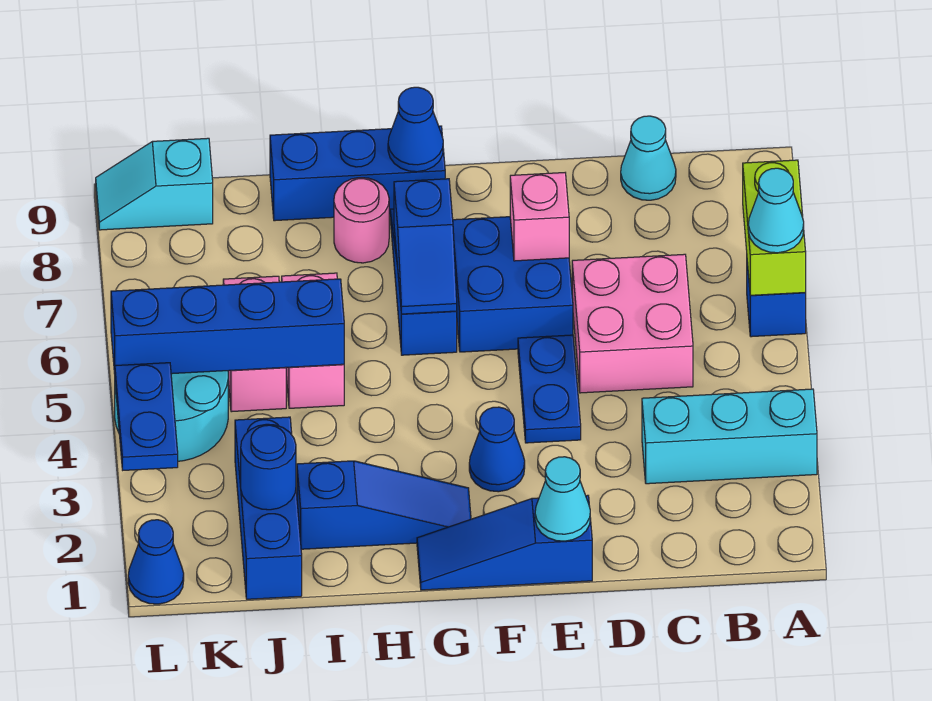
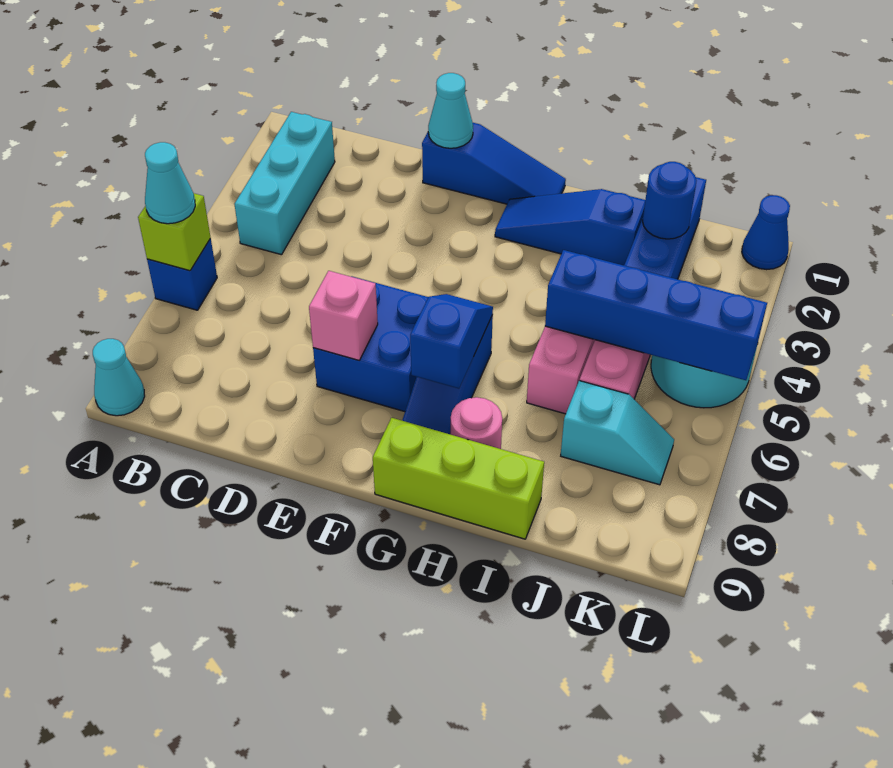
cyan 1x3 brick [642,389,817,484] -> cyan 1x3 brick turned to [235,112,335,255]
lime 1x2 brick [743,160,806,295] -> lime 1x1 brick [138,193,211,271]
pink 2x2 brick [572,254,693,393] -> none
cyan 1x1 cone [621,116,676,200] -> cyan 1x1 cone moved to [93,339,145,416]
blue 1x2 plate [518,335,581,443] -> none
blue 1x1 cone [469,407,525,492] -> none
blue 1x3 brick [270,126,445,221] -> lime 1x3 brick [373,418,544,539]
blue 1x1 cone [388,87,443,172] -> none
cyan 1x2 slope [96,138,213,230] -> cyan 1x2 slope moved to [561,381,674,485]
blue 1x2 plate [115,363,178,470] -> none

